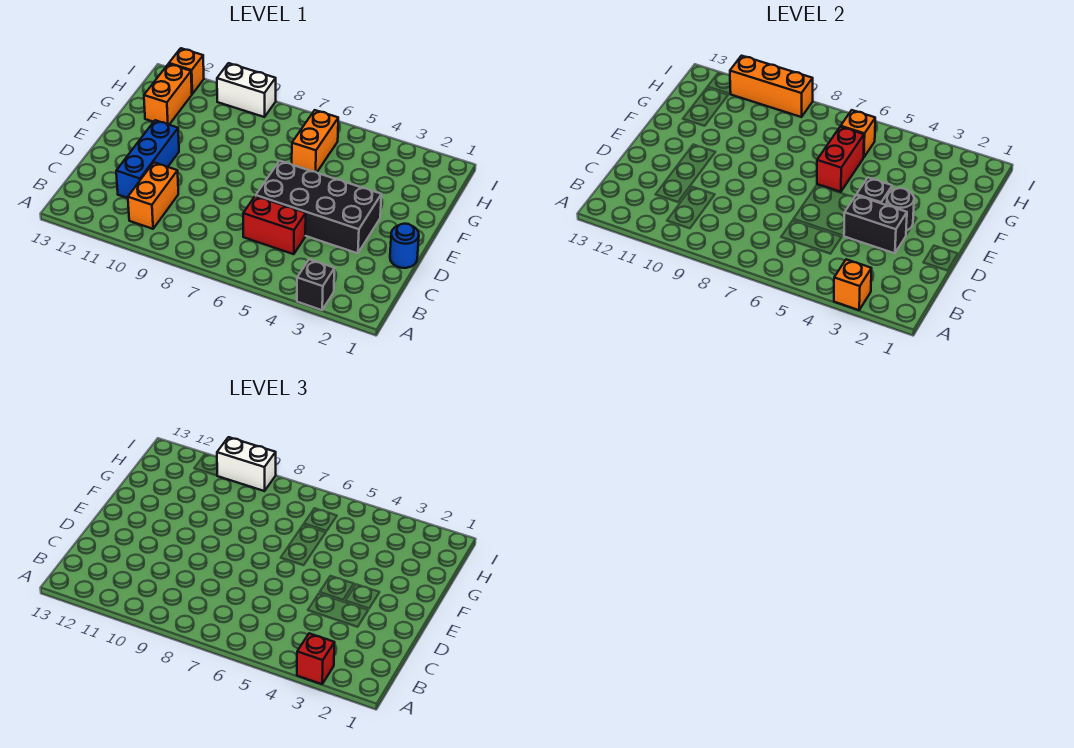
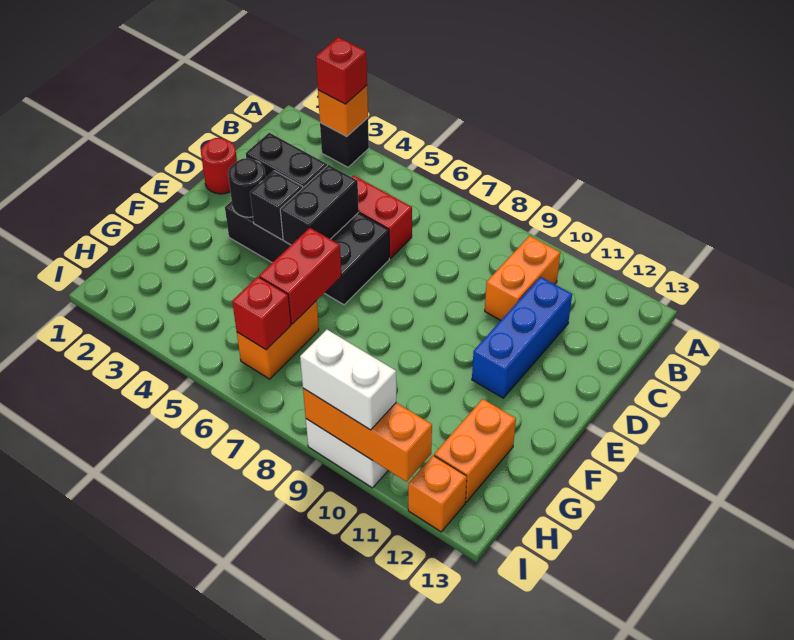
blue 1x1 round brick [390,224,419,268] -> red 1x1 round brick [201,138,237,194]
none -> black 1x2 brick [280,165,359,245]
orange 1x1 brick [841,110,875,157] -> red 1x1 brick [232,277,291,350]

